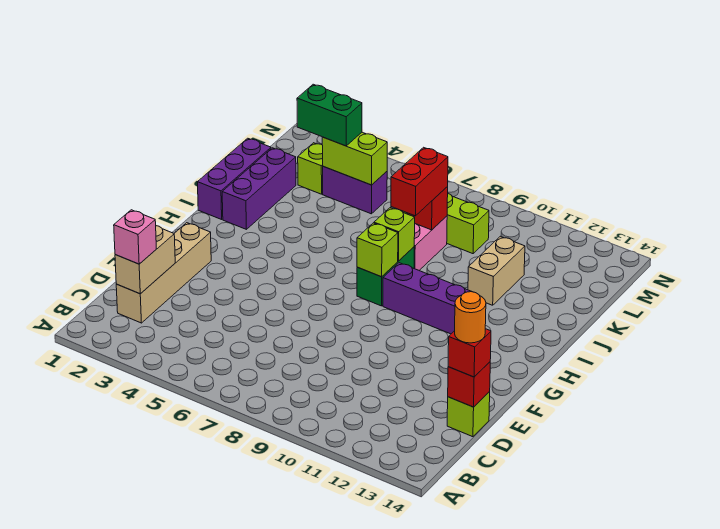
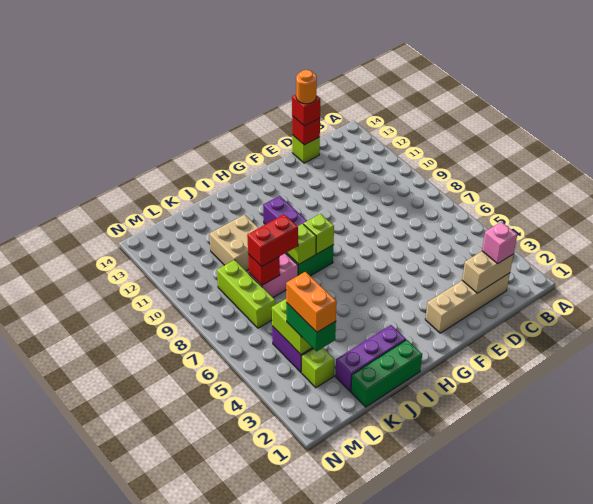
purple 1x3 brick [197,138,271,219] -> green 1x3 brick [351,340,422,407]
tan 1x2 brick [468,236,525,305] -> tan 2x2 brick [209,215,258,271]
none -> orange 1x2 brick [286,272,337,332]

